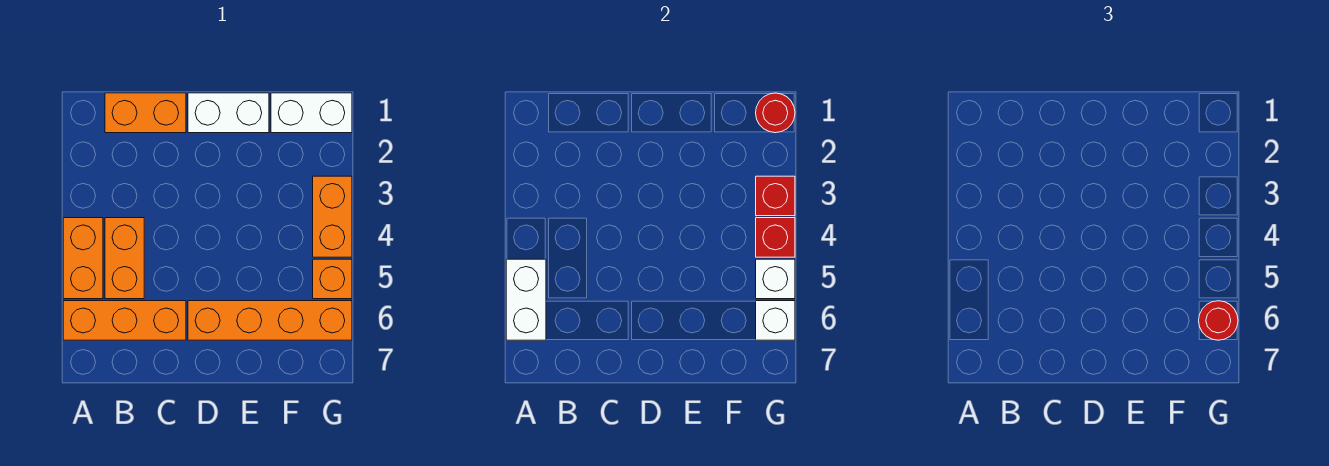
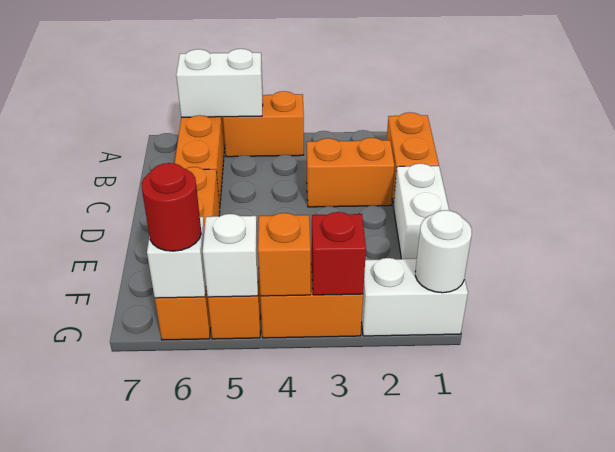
orange 1x2 brick [105,218,144,299] -> orange 1x2 brick moved to [307,138,395,207]
white 1x2 brick [271,93,352,133] -> white 1x2 brick turned to [362,258,468,336]
red 1x1 round brick [756,93,795,133] -> white 1x1 round brick [415,210,472,293]
red 1x1 brick [756,218,795,257] -> orange 1x1 brick [258,213,311,296]

